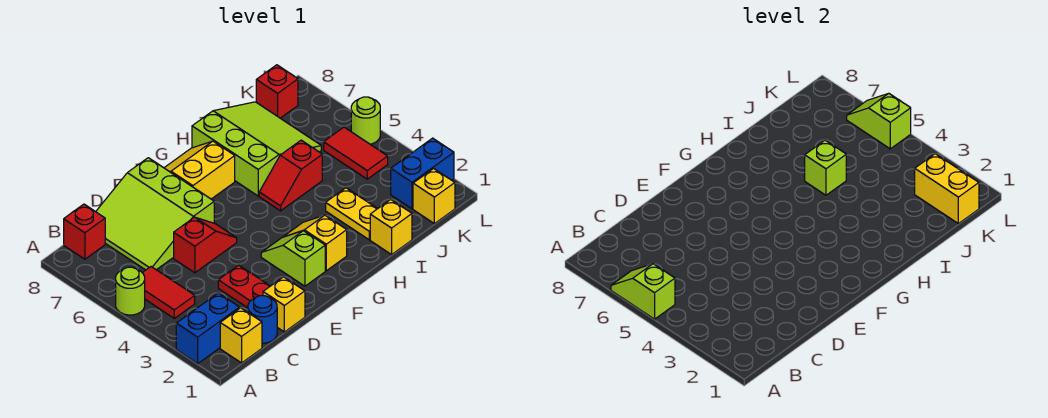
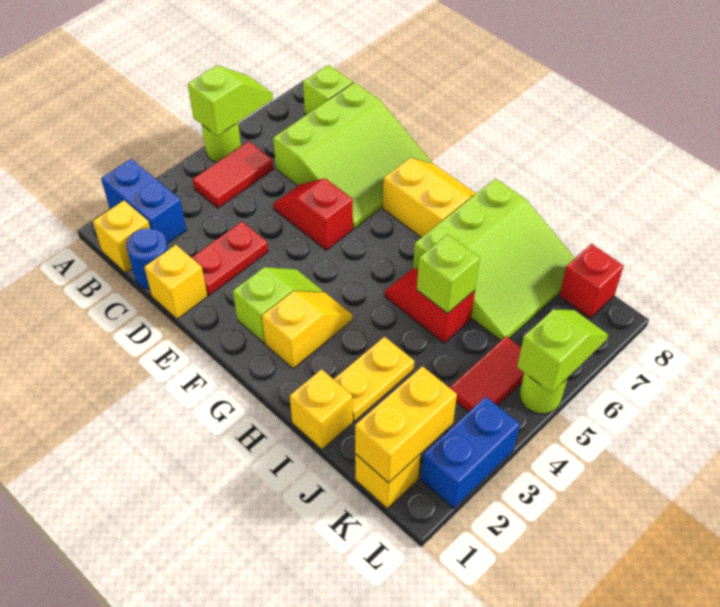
red 1x1 brick [64,204,105,259] -> lime 1x1 brick [303,65,353,115]
lime 3x3 slope [96,158,214,270] -> lime 3x3 slope turned to [273,82,433,229]
red 1x2 slope [174,217,237,273] -> red 1x2 slope turned to [273,178,353,250]
blue 1x2 brick [391,138,454,209] -> blue 1x2 brick turned to [421,397,520,508]

